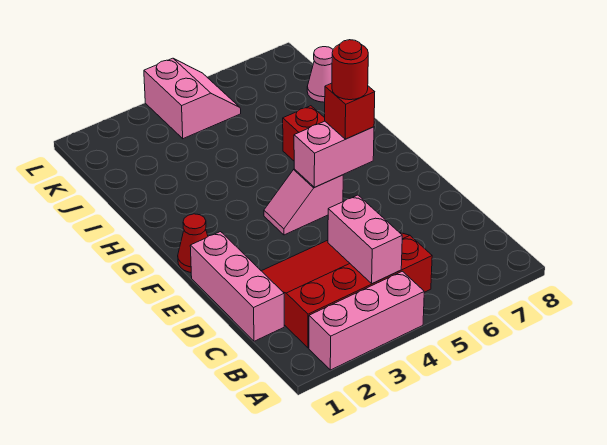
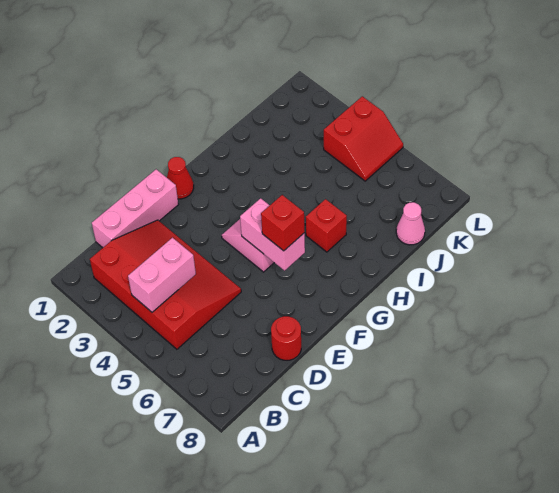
pink 1x3 brick [309,271,424,370] -> none
red 1x1 round brick [332,40,368,100] -> red 1x1 round brick moved to [271,316,301,360]
pink 2x2 slope [144,58,241,139] -> red 2x2 slope [324,96,403,181]

